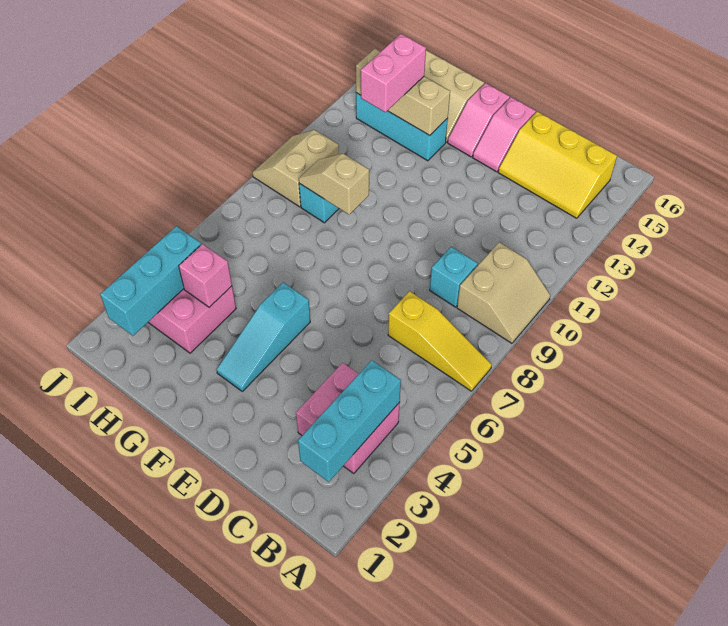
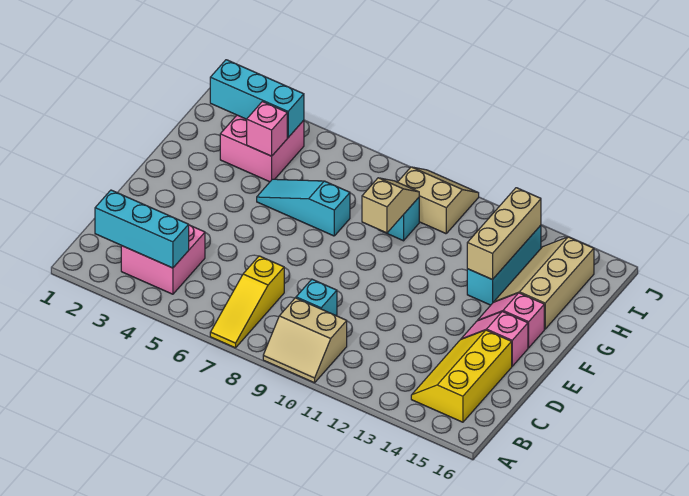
cyan 1x3 slope [217,282,310,391] -> cyan 1x3 slope moved to [257,179,350,236]
pink 1x2 brick [361,34,426,112] -> none

